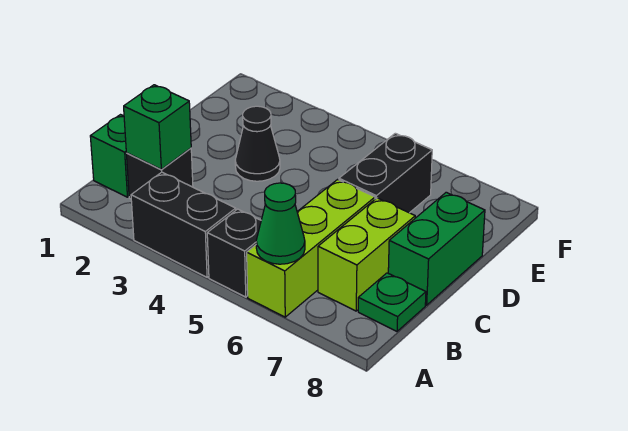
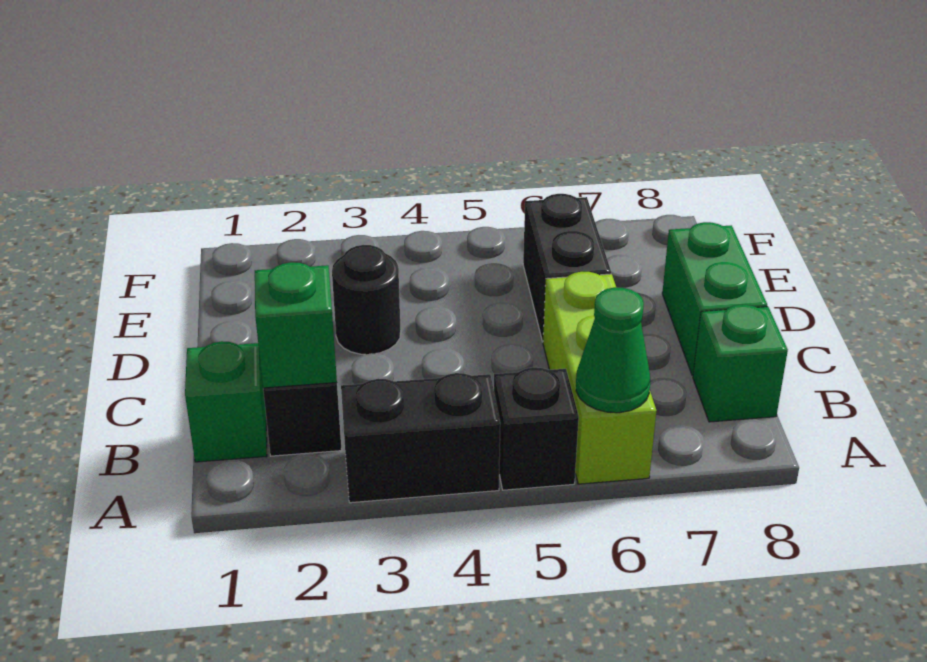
lime 1x2 brick [318,198,415,311] -> none
green 1x1 plate [358,273,426,331] -> green 1x1 brick [693,305,788,422]
black 1x1 cone [235,106,280,181] -> black 1x1 round brick [332,245,401,354]

